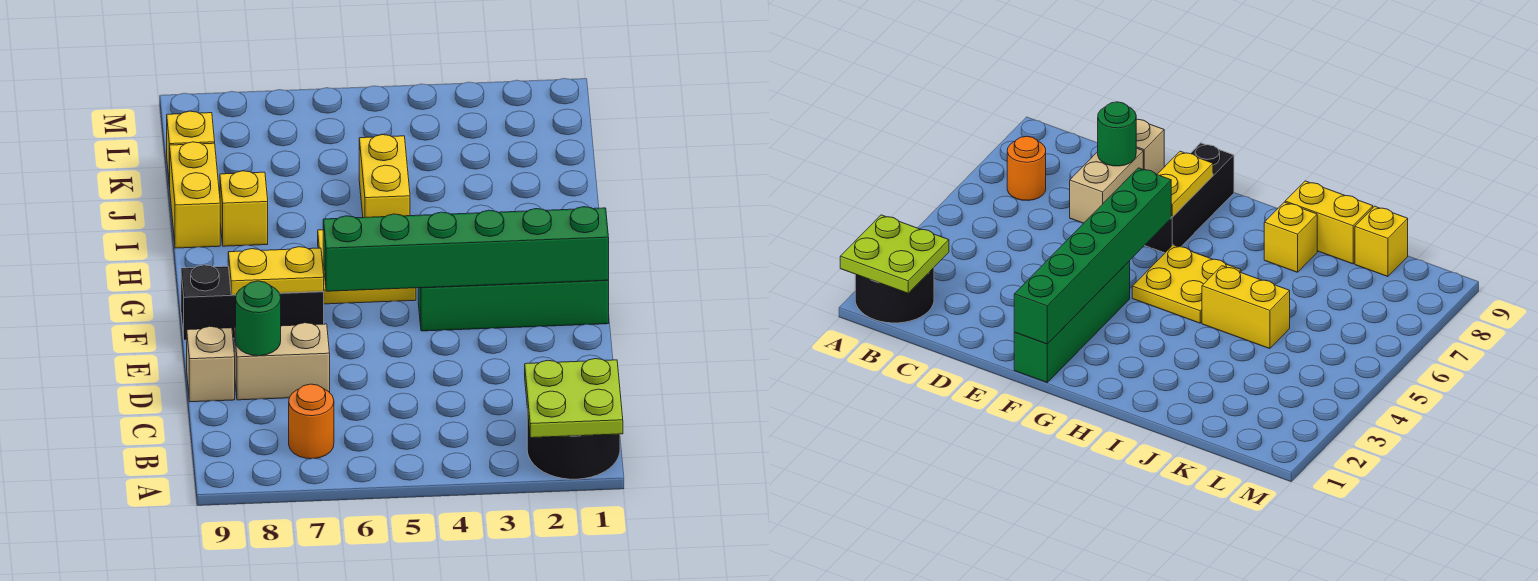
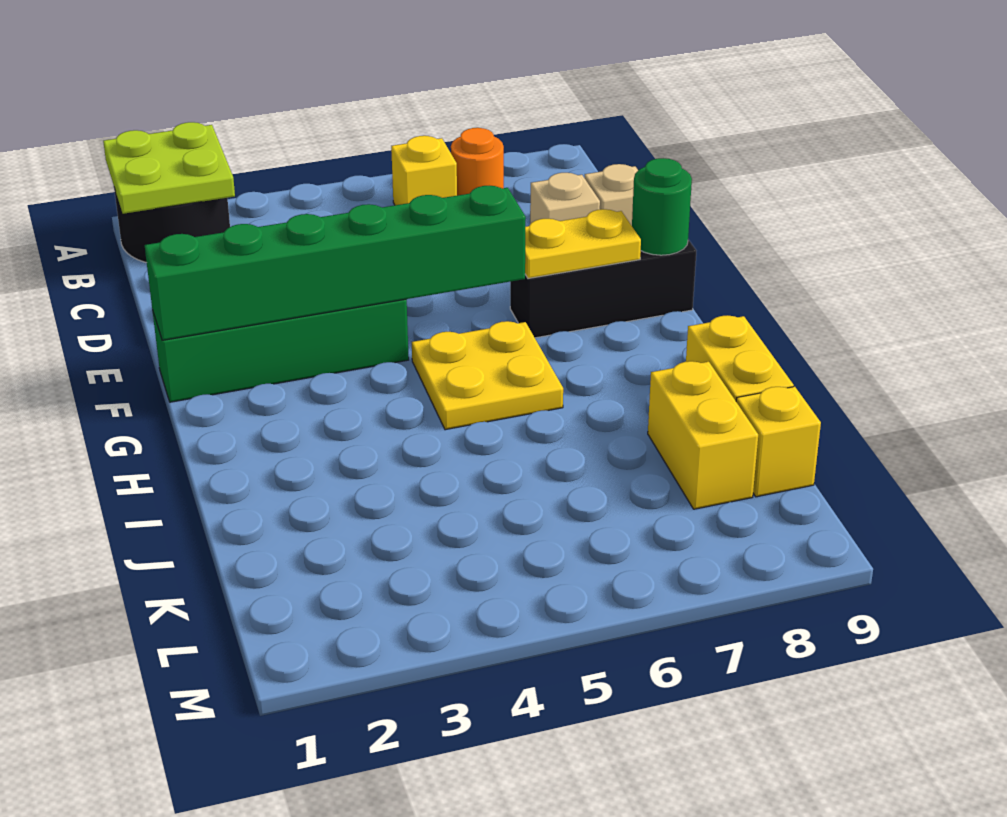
tan 1x2 brick [234,323,330,400] -> tan 1x1 brick [530,173,600,224]
green 1x1 round brick [236,281,281,356] -> green 1x1 round brick moved to [632,158,692,255]
yellow 1x2 brick [359,135,410,218] -> yellow 1x2 brick moved to [648,361,758,509]
yellow 1x1 brick [220,171,268,246] -> yellow 1x1 brick moved to [391,136,457,205]

